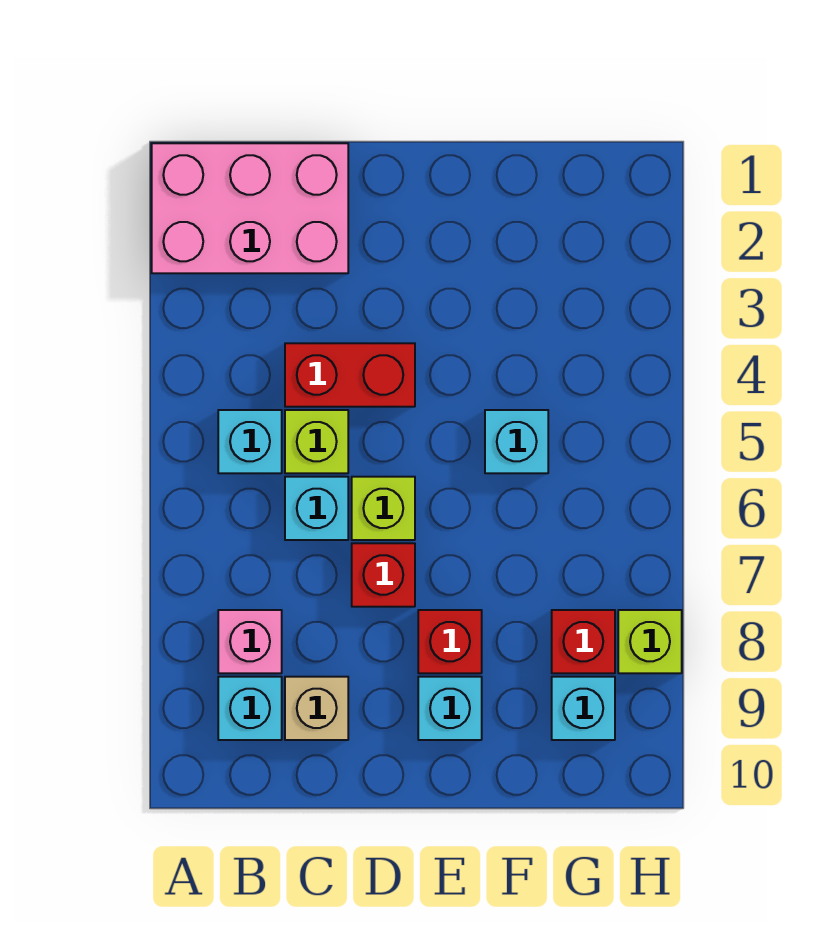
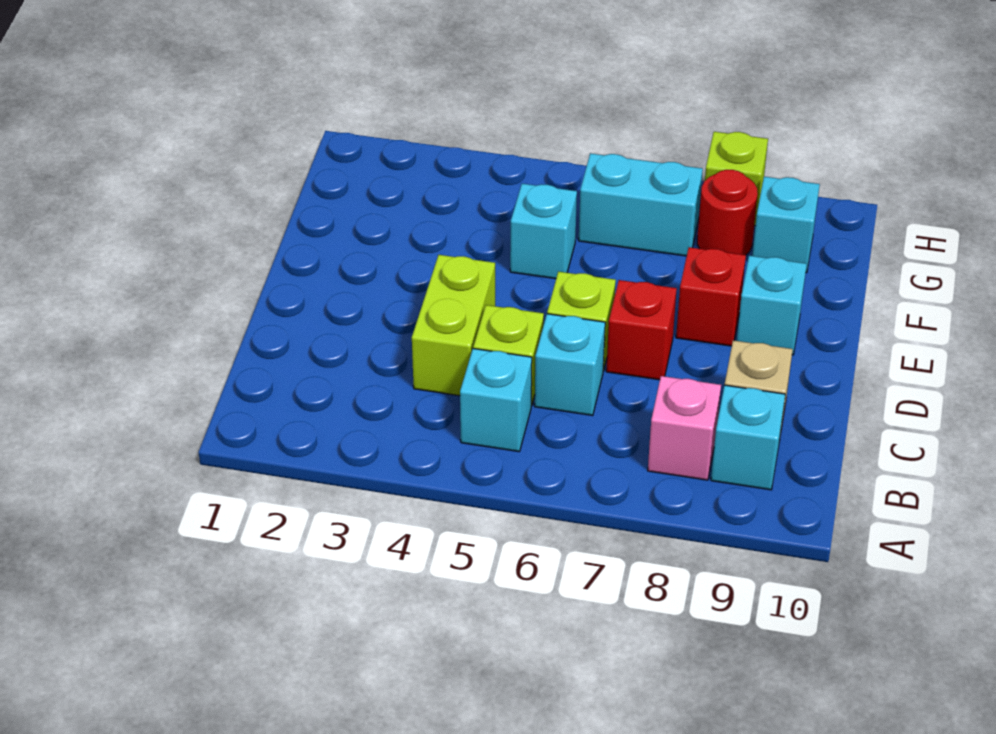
pink 2x3 brick [152,143,348,273] -> none
red 1x2 brick [285,343,415,407] -> lime 1x2 brick [412,255,495,396]
none -> cyan 1x2 brick [579,153,703,256]
red 1x1 brick [552,610,615,673] -> red 1x1 round brick [697,170,758,255]

